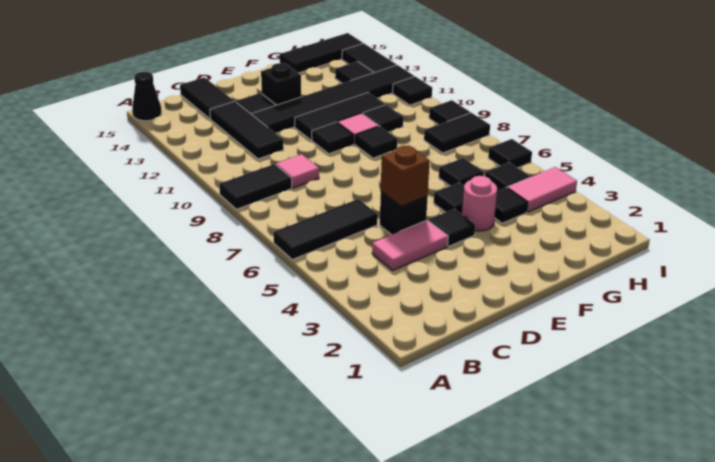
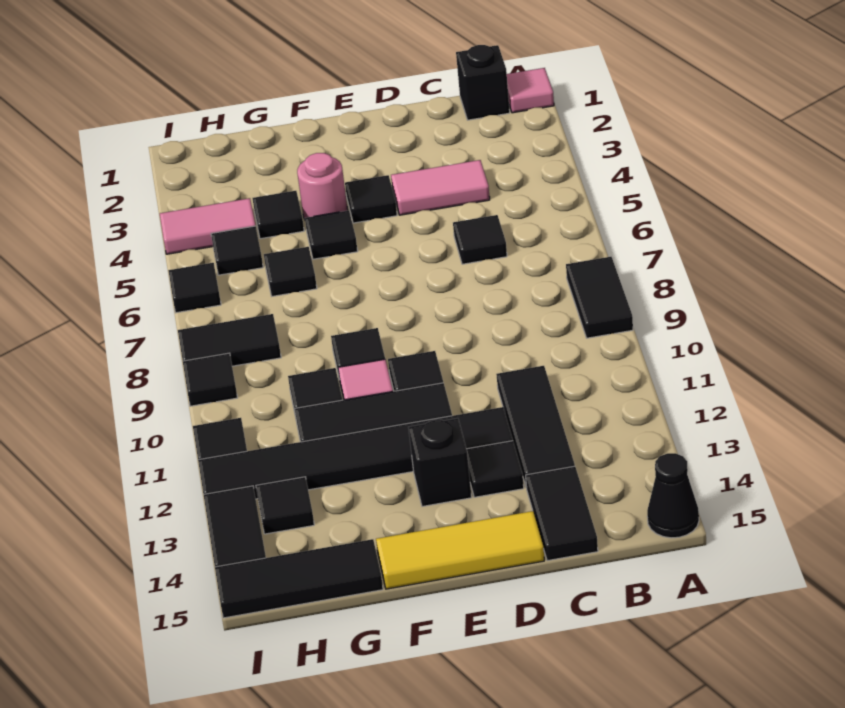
black 1x3 tile [273,199,378,260] -> black 1x1 tile [453,215,507,264]
black 1x2 tile [219,164,292,209] -> black 1x2 tile turned to [566,257,633,338]
pink 1x1 tile [276,154,319,188] -> pink 1x1 tile moved to [507,68,554,113]
black 1x1 brick [380,192,428,235] -> black 1x1 brick moved to [456,45,510,120]
brown 1x1 brick [381,145,430,206] -> none
none -> yellow 1x3 tile [376,511,544,589]

